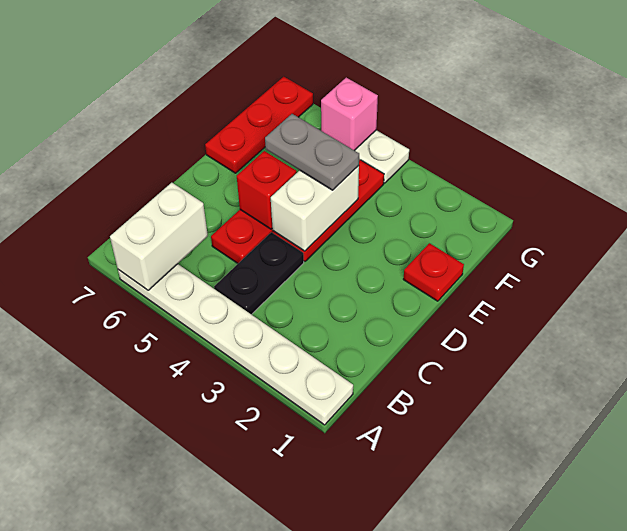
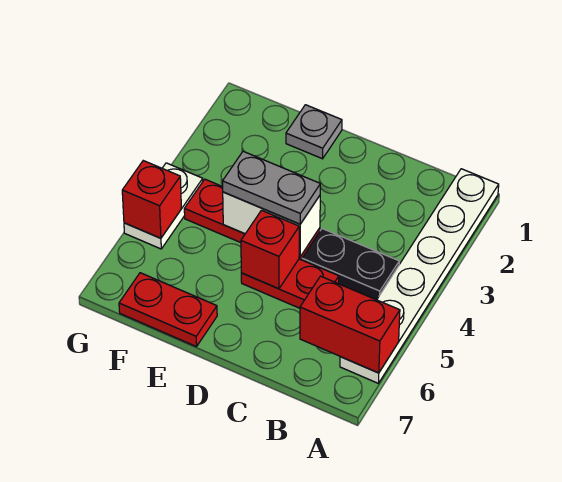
white 1x2 brick [110,183,208,290] -> red 1x2 brick [300,276,400,373]
red 1x1 plate [403,243,464,301] -> grey 1x1 plate [286,105,342,159]
grey 1x2 plate [265,114,359,190] -> grey 1x2 plate turned to [223,151,320,224]
red 1x3 plate [205,77,313,173] -> red 1x2 plate [119,273,217,347]
pink 1x1 brick [321,78,378,151] -> red 1x1 brick [122,161,181,238]

